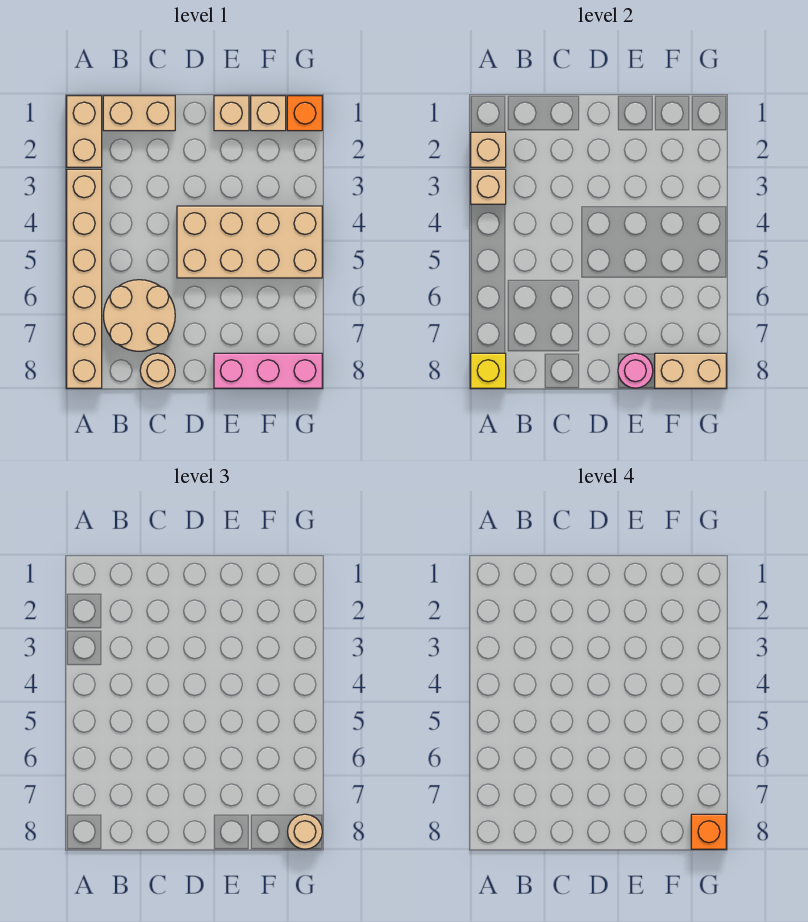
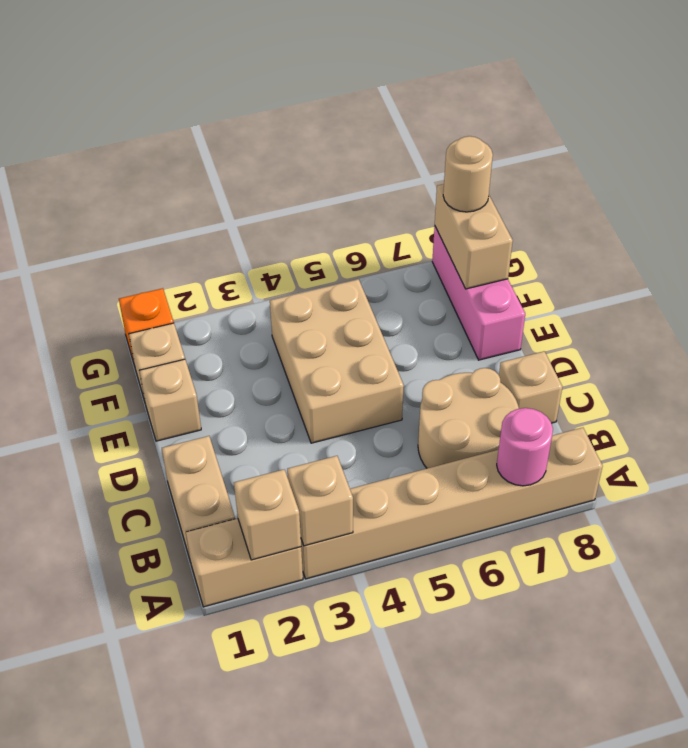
yellow 1x1 brick [471,353,506,388] -> none
tan 1x1 round brick [140,353,175,388] -> tan 1x1 brick [499,351,562,423]
tan 2x4 brick [177,206,322,278] -> tan 2x3 brick [270,279,404,443]
pink 1x1 round brick [618,353,653,388] -> pink 1x1 round brick moved to [497,408,553,486]
orange 1x1 brick [691,814,726,849] -> none

